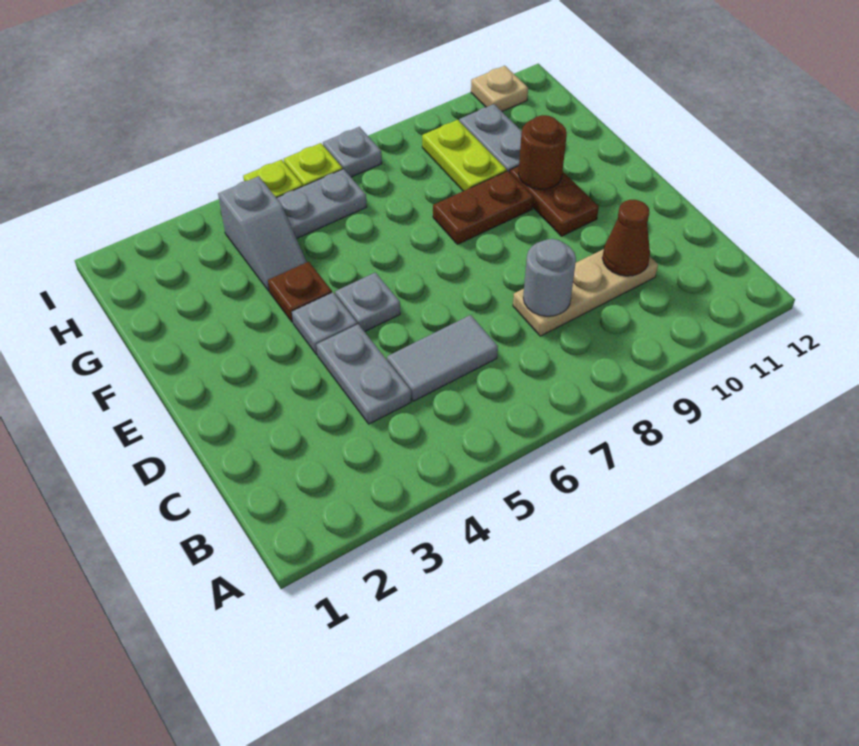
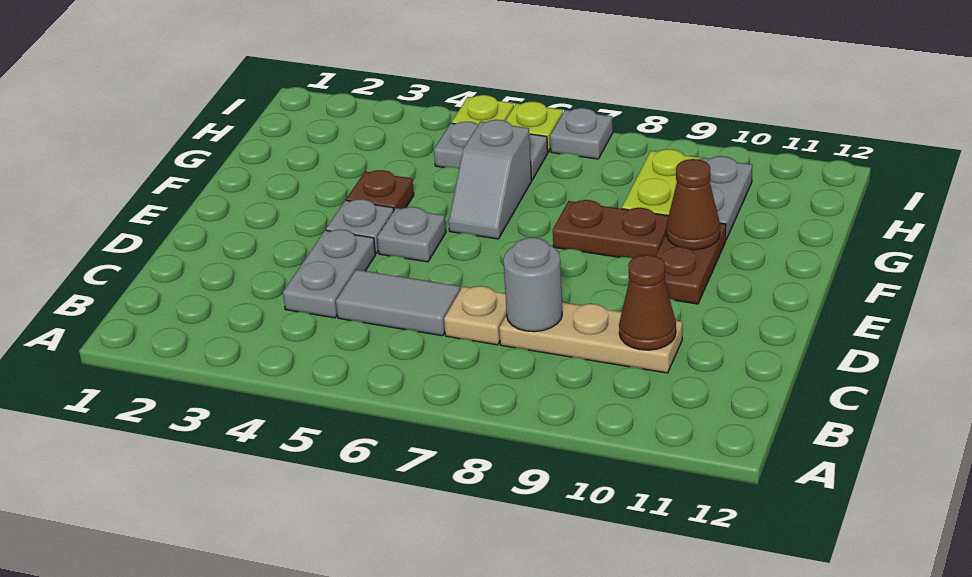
brown 1x1 round brick [519,115,567,189] -> brown 1x1 cone [666,159,720,250]
grey 1x2 slope [218,176,306,291] -> grey 1x2 slope moved to [449,120,532,239]
tan 1x1 plate [471,66,528,111] -> tan 1x1 plate moved to [444,286,507,345]

